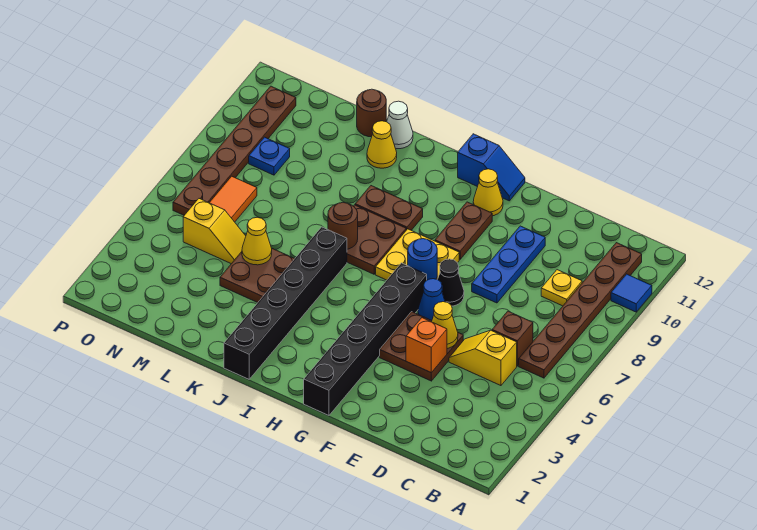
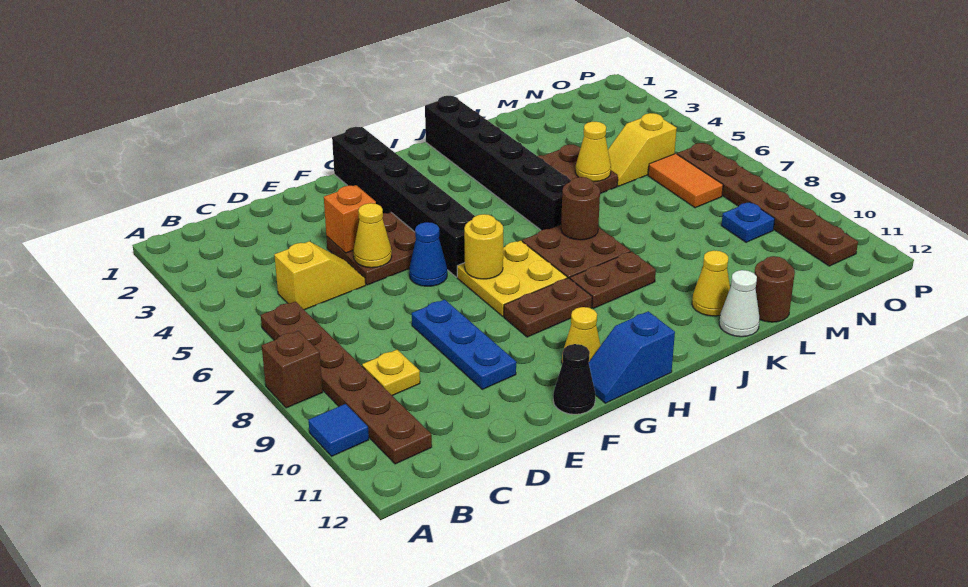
brown 1x1 brick [492,311,533,366] -> brown 1x1 brick moved to [262,331,323,408]
black 1x1 cone [438,259,464,306] -> black 1x1 cone moved to [553,344,596,414]
blue 1x1 round brick [408,239,437,280] -> yellow 1x1 round brick [464,214,503,279]
brown 1x2 plate [435,202,492,259] -> brown 1x2 plate turned to [504,278,592,337]

